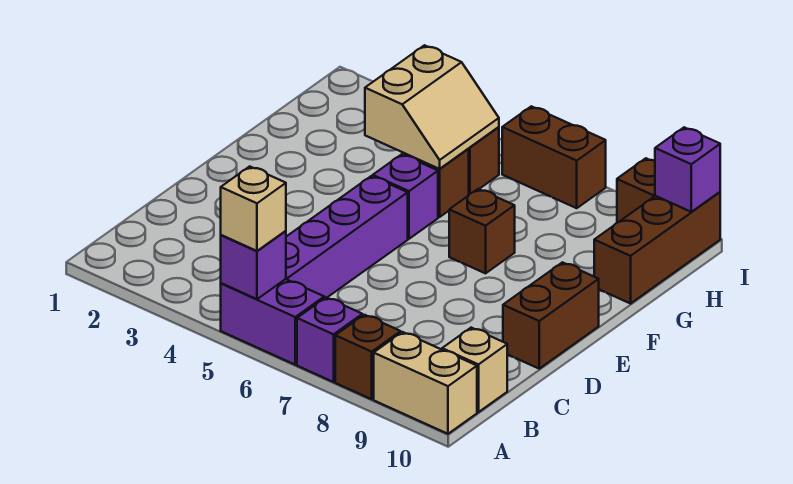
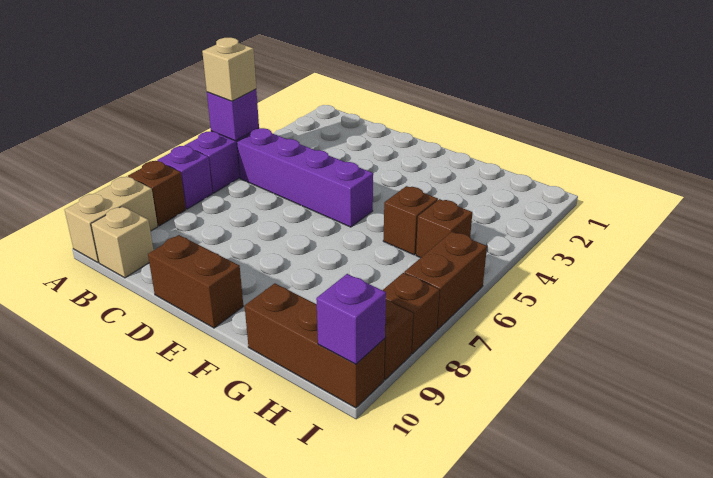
purple 1x1 brick [373,154,438,239] -> none
brown 1x1 brick [449,189,515,273] -> brown 1x1 brick moved to [383,273,439,354]
tan 2x2 slope [365,45,499,169] -> none

